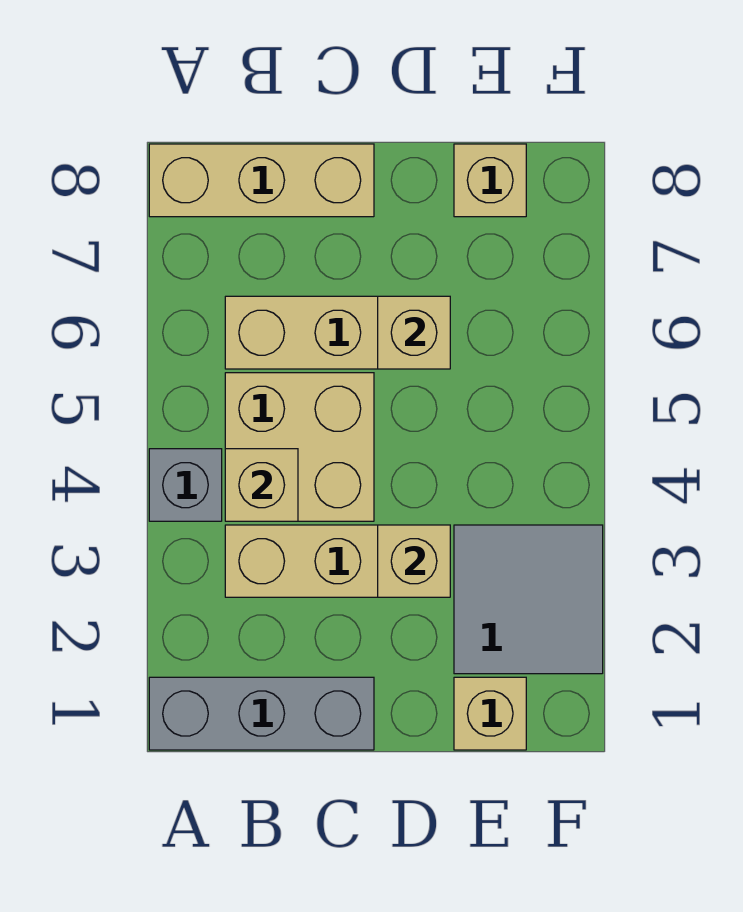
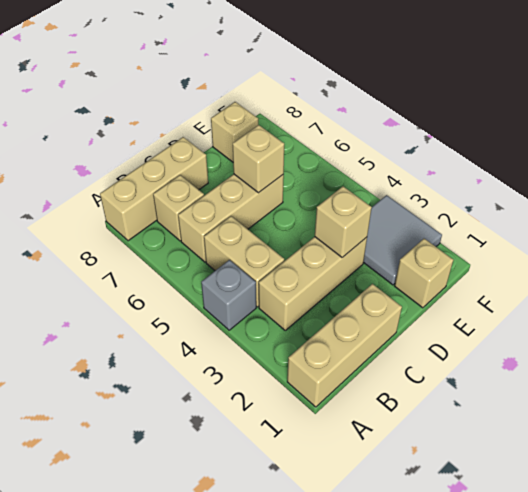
grey 1x3 brick [149,677,374,750] -> tan 1x3 brick [287,284,402,407]
tan 2x2 brick [225,373,374,521] -> tan 1x2 brick [204,216,284,307]
tan 1x1 brick [225,449,298,521] -> tan 1x1 brick moved to [153,175,204,241]

